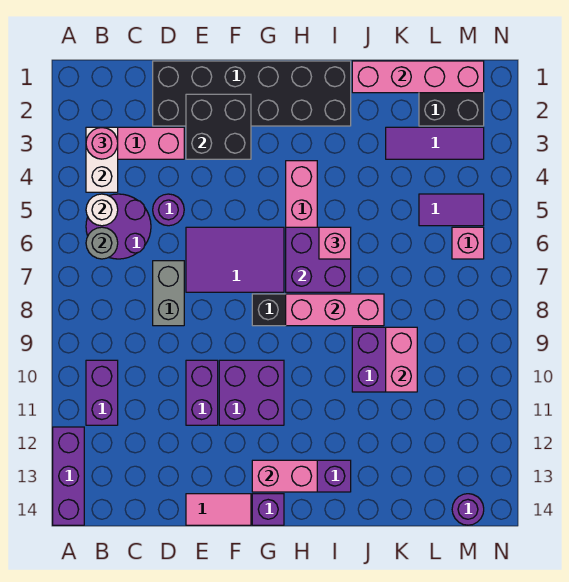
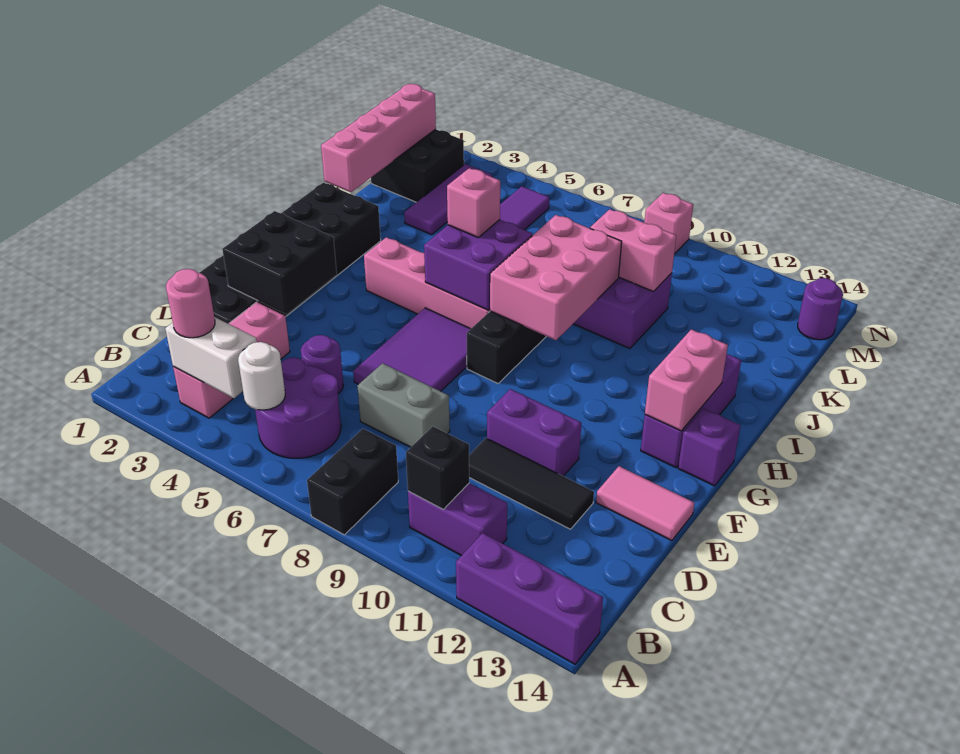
none -> black 1x2 brick [307,429,398,535]
grey 1x1 round brick [86,227,118,259] -> none
none -> black 1x1 brick [406,426,469,509]
none -> black 1x3 tile [469,438,594,529]
pink 1x2 tile [186,494,251,525] -> pink 1x2 tile turned to [596,466,694,541]
purple 2x2 brick [219,360,284,425] -> none
pink 1x3 brick [286,294,384,326] -> pink 2x3 brick [490,215,622,340]
pink 1x1 brick [452,227,484,259] -> pink 1x1 brick moved to [644,193,693,254]

